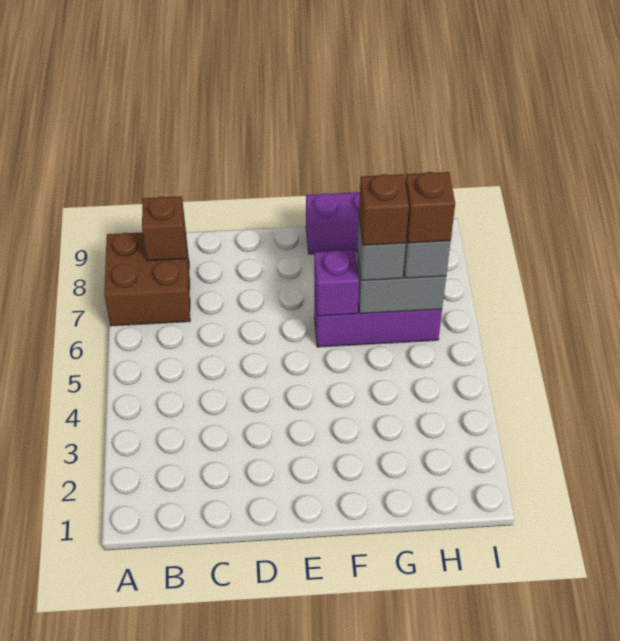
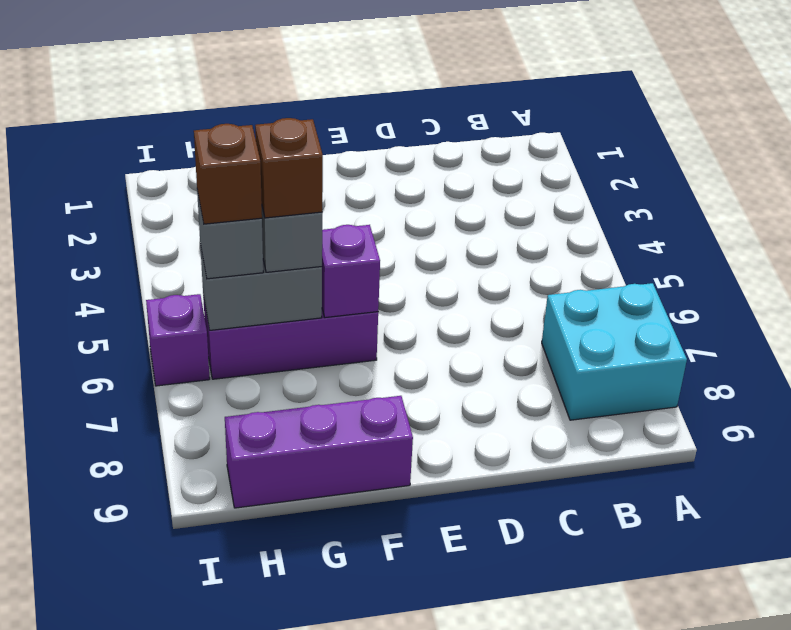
brown 2x2 brick [104,232,190,326] -> cyan 2x2 brick [542,283,687,420]
brown 1x1 brick [142,196,186,261] -> none
none -> purple 1x1 brick [146,294,210,386]

